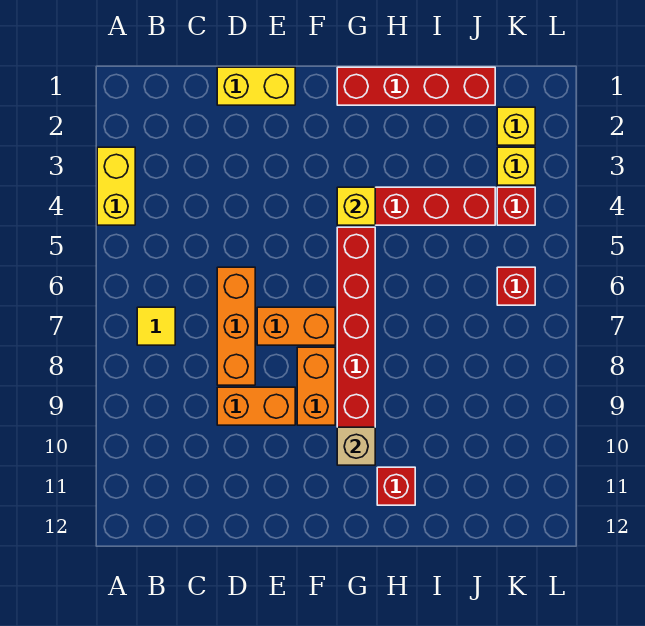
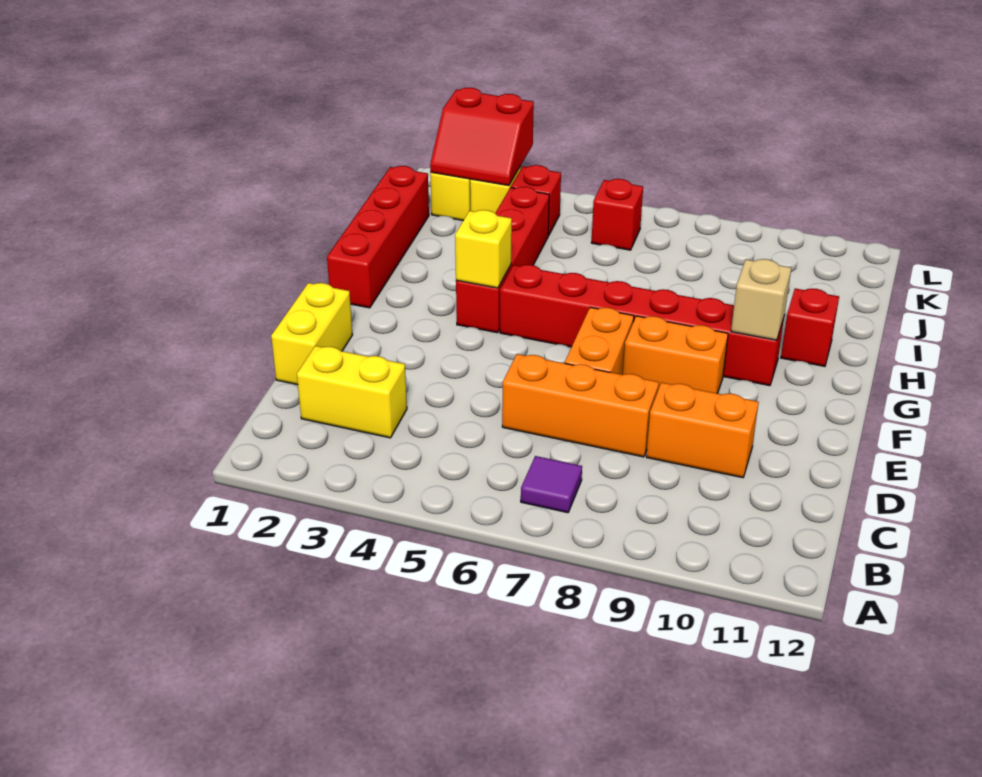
yellow 1x2 brick [97,147,135,225] -> yellow 1x2 brick moved to [297,346,407,438]
yellow 1x1 tile [137,307,175,345] -> purple 1x1 tile [521,456,582,513]
orange 1x2 brick [217,387,295,425] -> orange 1x2 brick turned to [646,382,759,478]
none -> red 2x2 slope [430,88,534,186]

